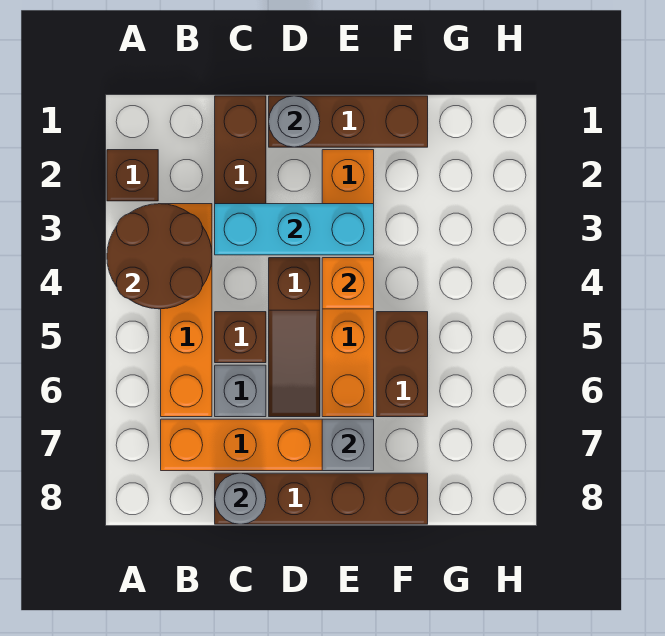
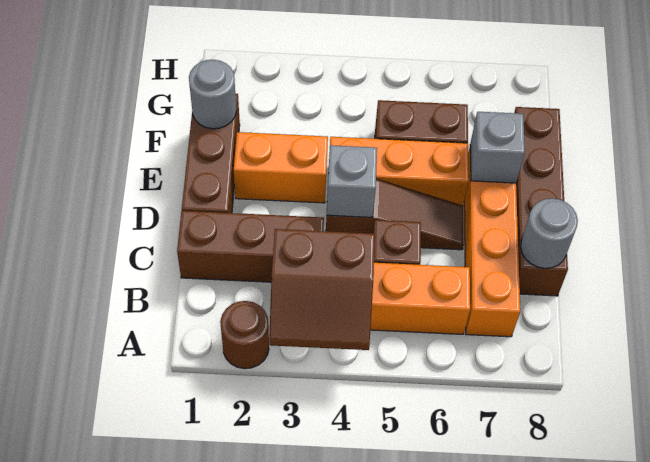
brown 1x1 brick [107,150,158,201] -> brown 1x1 round brick [220,301,269,369]
brown 2x2 round brick [107,204,212,309] -> brown 2x2 slope [269,229,375,350]
cyan 1x3 brick [215,204,374,255] -> none
grey 1x1 brick [215,365,266,417] -> grey 1x1 brick moved to [327,145,377,217]
grey 1x1 round brick [269,96,320,147] -> grey 1x1 round brick moved to [189,60,236,129]
orange 1x1 brick [322,258,374,309] -> none

